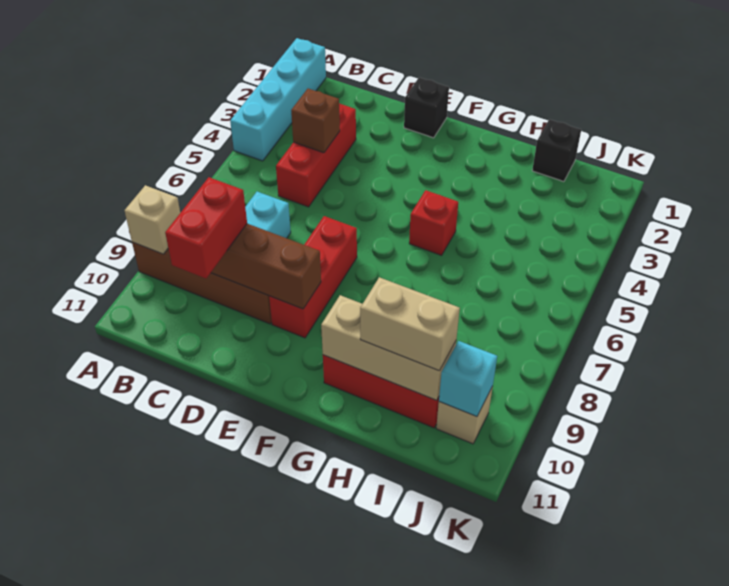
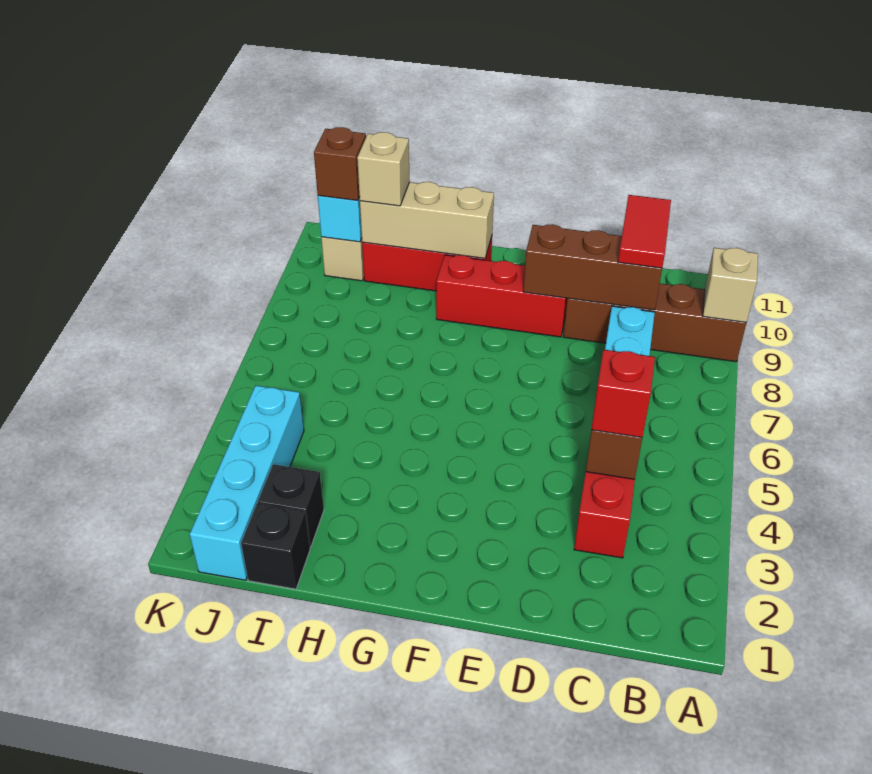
cyan 1x4 brick [230,38,326,161] -> cyan 1x4 brick moved to [190,386,304,580]
red 1x2 brick [165,177,247,278] -> red 1x2 tile [618,195,671,268]
black 1x1 brick [404,77,449,138] -> black 1x1 brick moved to [258,464,324,548]
red 1x3 brick [269,216,357,338] -> red 1x3 brick turned to [436,255,567,337]
red 1x1 brick [409,190,458,255] -> red 1x1 brick moved to [591,350,655,438]
tan 1x2 brick [360,277,460,371] -> tan 1x1 brick [357,132,410,206]
none -> brown 1x1 brick [314,127,366,201]

